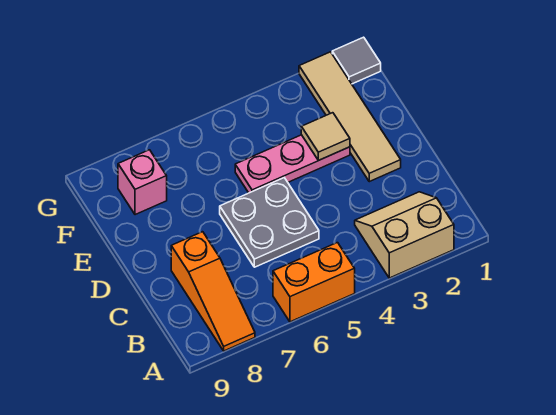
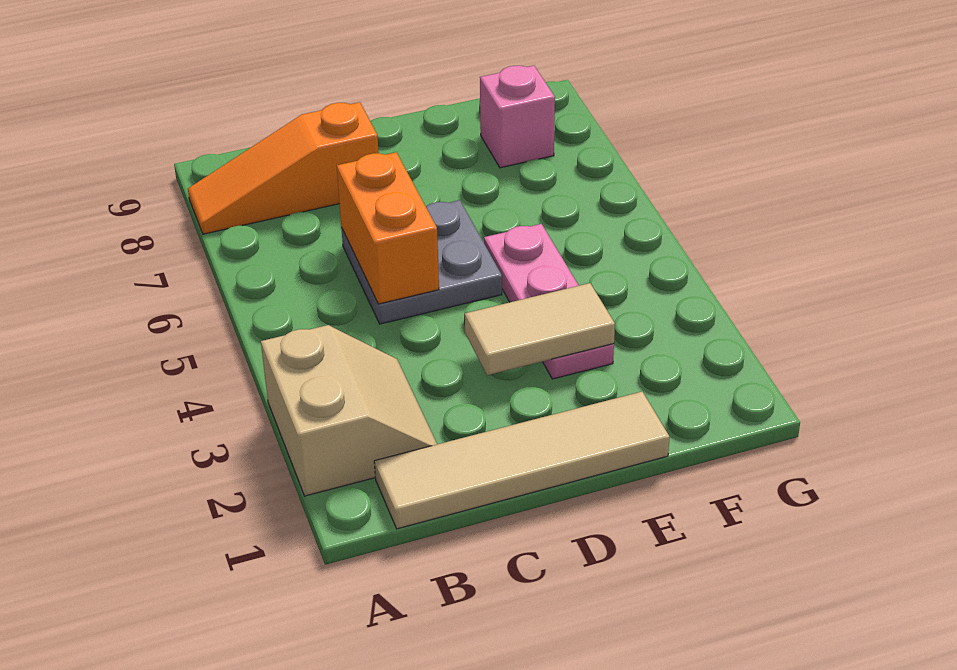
orange 1x2 brick [273,243,355,322] -> orange 1x2 brick moved to [337,152,439,304]
tan 1x4 tile [299,52,401,182] -> tan 1x4 tile moved to [374,392,670,529]
tan 1x1 tile [301,113,350,161] -> tan 1x2 tile [465,283,615,375]
grey 1x1 tile [332,37,381,84] -> none

